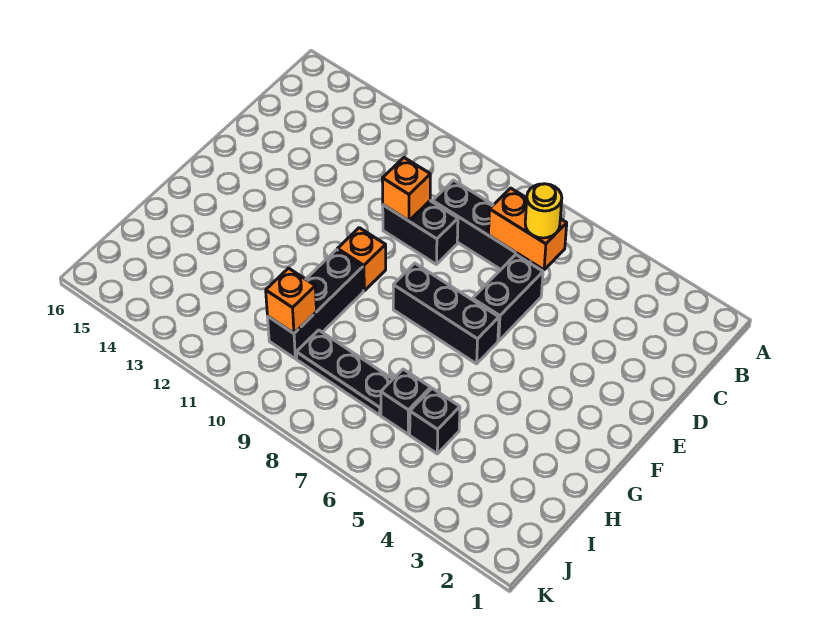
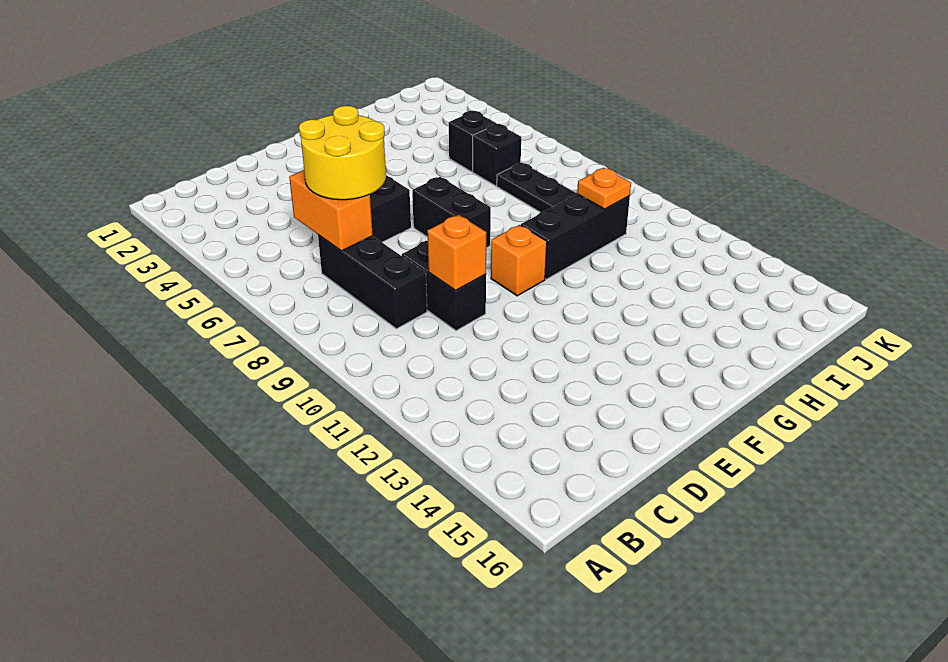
yellow 1x1 round brick [525,184,562,238] -> yellow 2x2 round brick [299,106,386,200]
black 1x3 brick [393,263,499,364] -> black 1x2 brick [412,177,491,248]
orange 1x1 brick [266,268,316,333] -> orange 1x1 plate [577,168,631,209]

